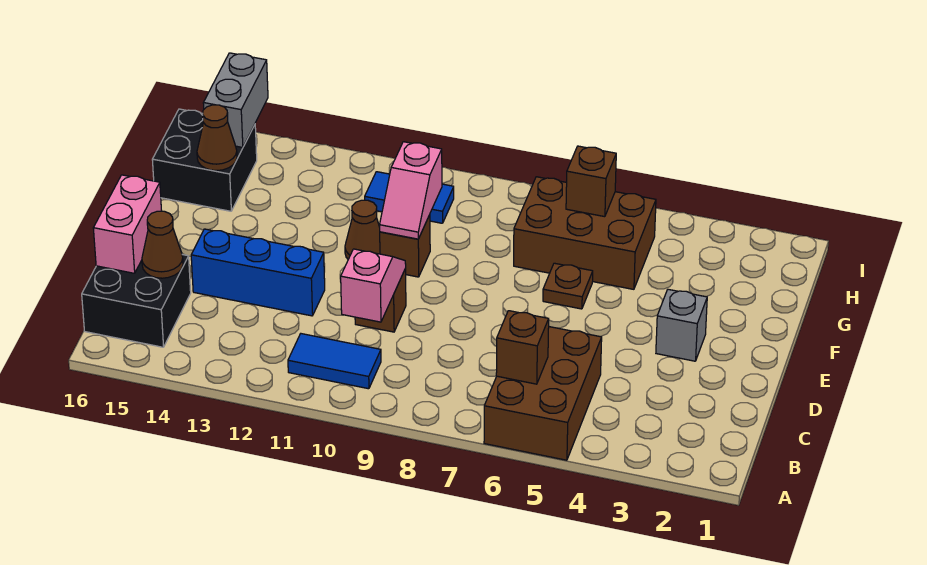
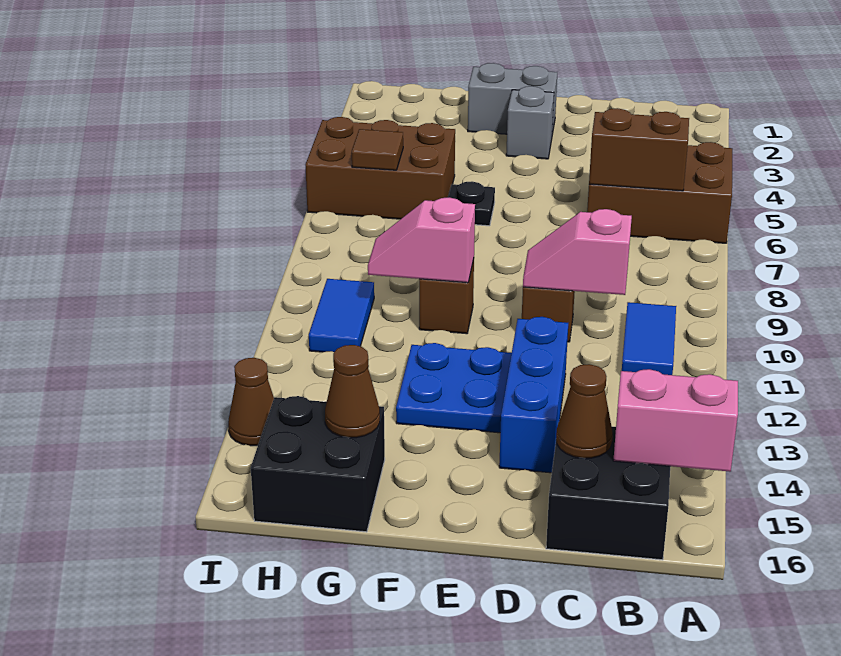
brown 1x1 brick [496,311,549,384] -> brown 1x2 brick [589,108,689,191]
pink 1x2 brick [93,175,162,273] -> pink 1x2 brick moved to [613,369,738,472]
none -> blue 2x2 plate [396,343,512,433]
brown 1x1 plate [543,263,593,309] -> black 1x1 plate [448,181,495,226]
pink 1x2 slope [380,142,442,239] -> pink 1x2 slope turned to [368,197,475,283]
brown 1x1 cone [345,200,380,259] -> brown 1x1 cone moved to [228,358,274,446]
brown 2x3 brick [514,177,656,289] -> brown 2x3 brick turned to [305,117,455,219]
brown 1x1 brick [566,146,616,217] -> brown 1x1 tile [352,129,403,170]
grey 1x2 brick [203,53,268,148] -> grey 1x2 brick moved to [468,63,557,134]

